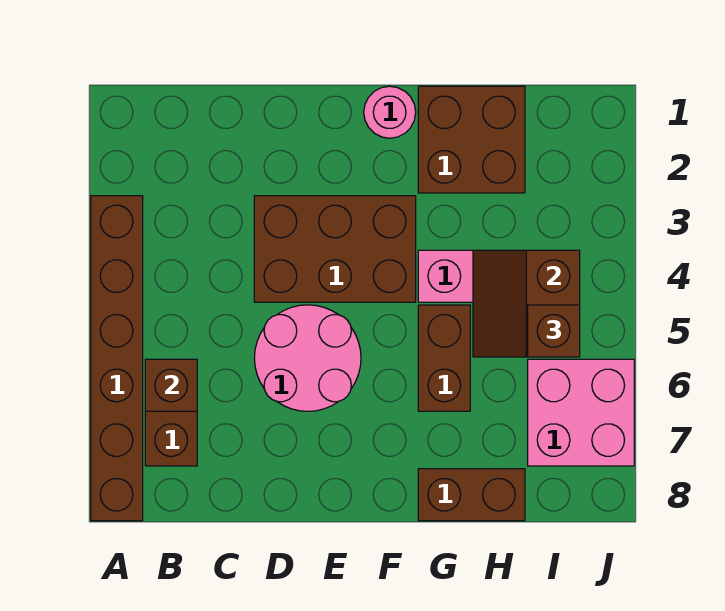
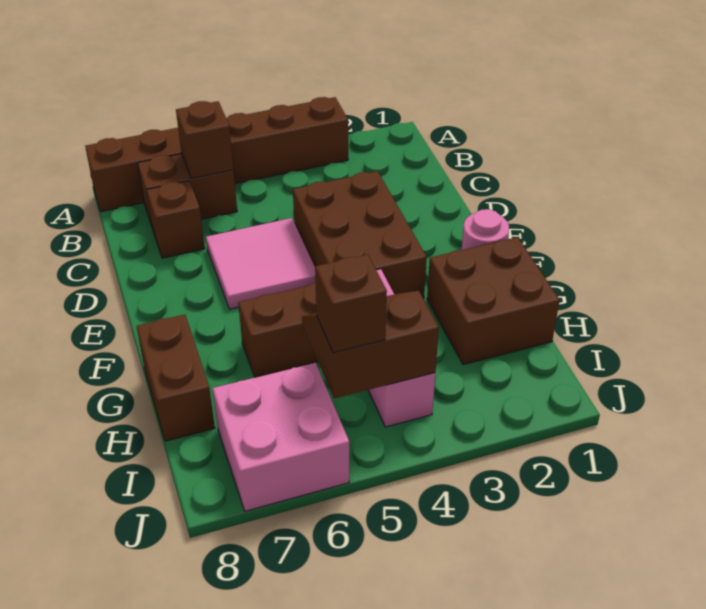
none -> brown 1x1 brick [147,181,205,258]
pink 2x2 round brick [254,305,361,411] -> pink 2x2 tile [206,218,316,309]

